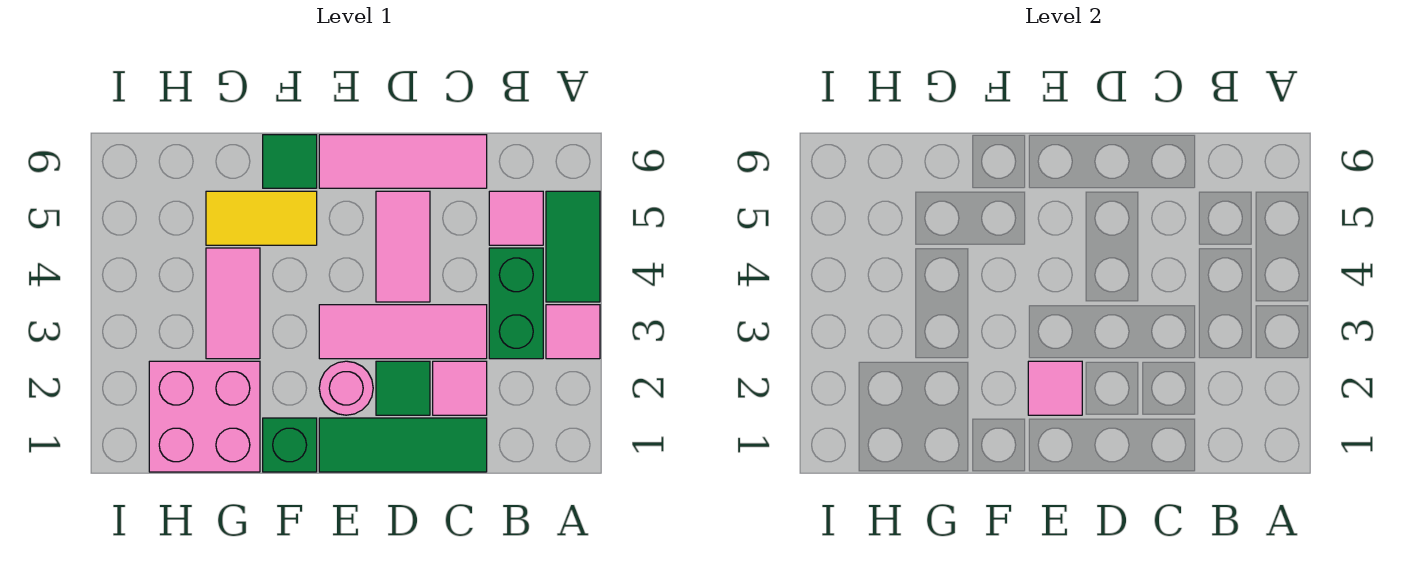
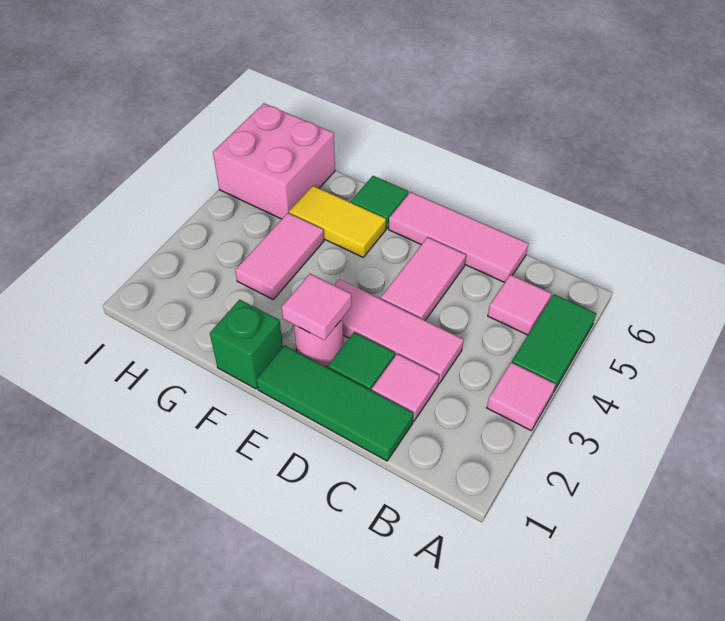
green 1x2 brick [489,248,543,359] -> none
pink 2x2 brick [149,361,260,472] -> pink 2x2 brick moved to [213,103,335,219]

